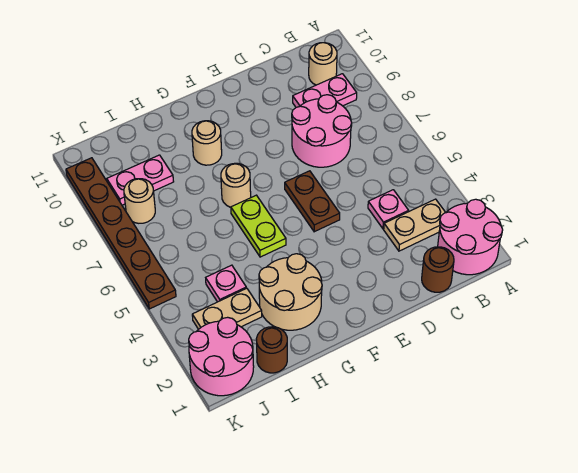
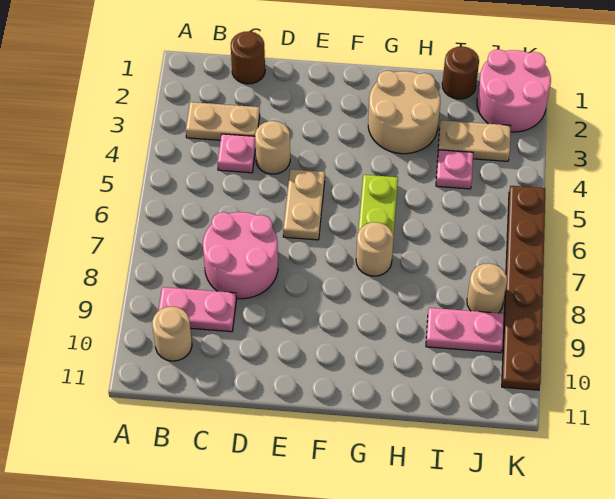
pink 2x2 round brick [438,199,503,275] -> none
brown 1x2 plate [285,171,340,232] -> tan 1x2 plate [283,169,325,240]
tan 1x1 round brick [192,121,222,165] -> tan 1x1 round brick moved to [255,121,290,174]

